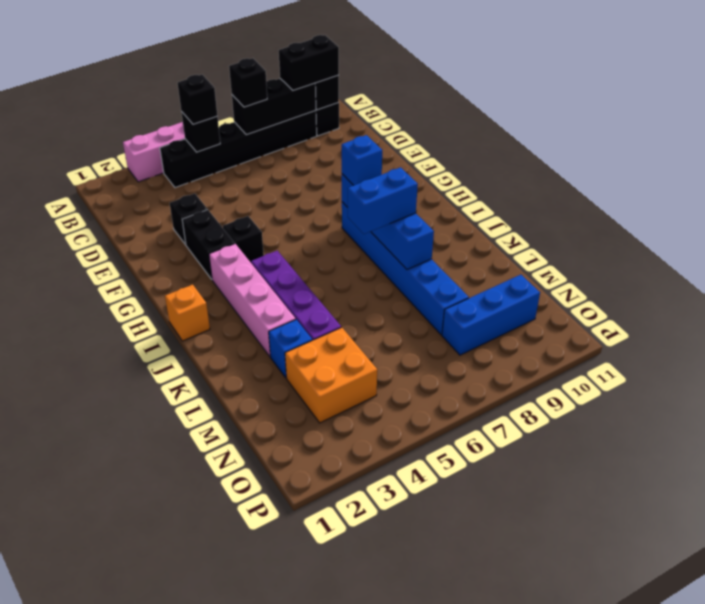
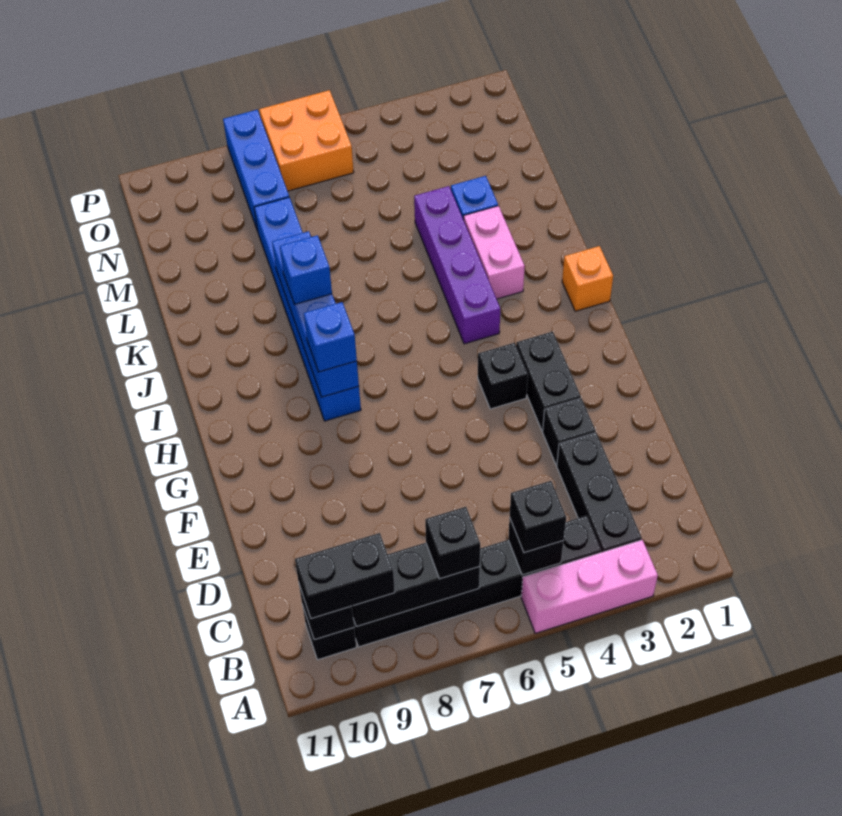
none -> black 1x3 brick [557,433,642,552]
pink 1x4 brick [209,244,296,357] -> pink 1x2 brick [464,206,525,299]
blue 1x2 brick [347,167,418,234] -> blue 1x1 brick [280,235,332,304]
orange 2x2 brick [285,327,377,423] -> orange 2x2 brick moved to [259,90,354,191]
blue 1x3 brick [442,275,540,355] -> blue 1x3 brick turned to [223,110,289,231]

